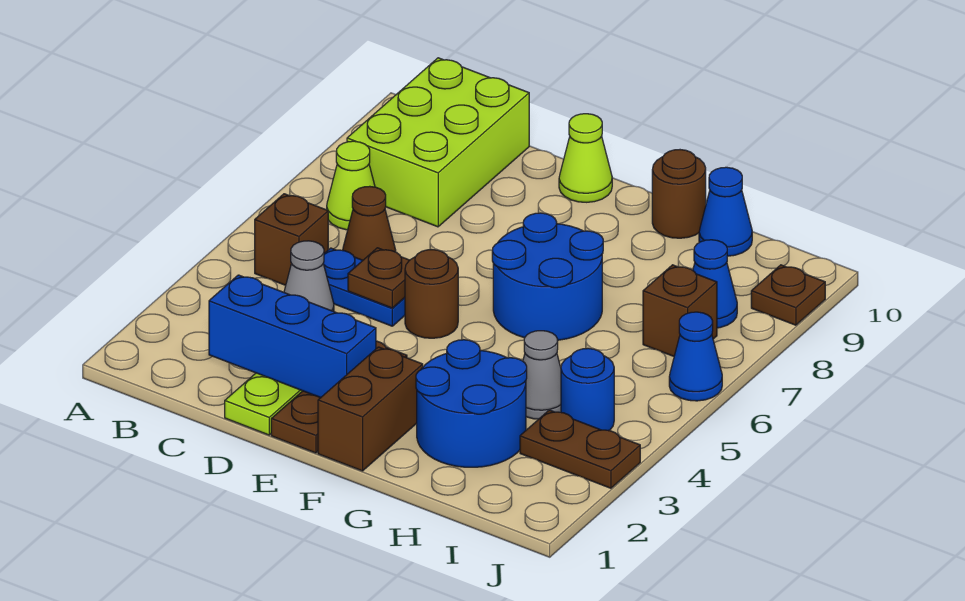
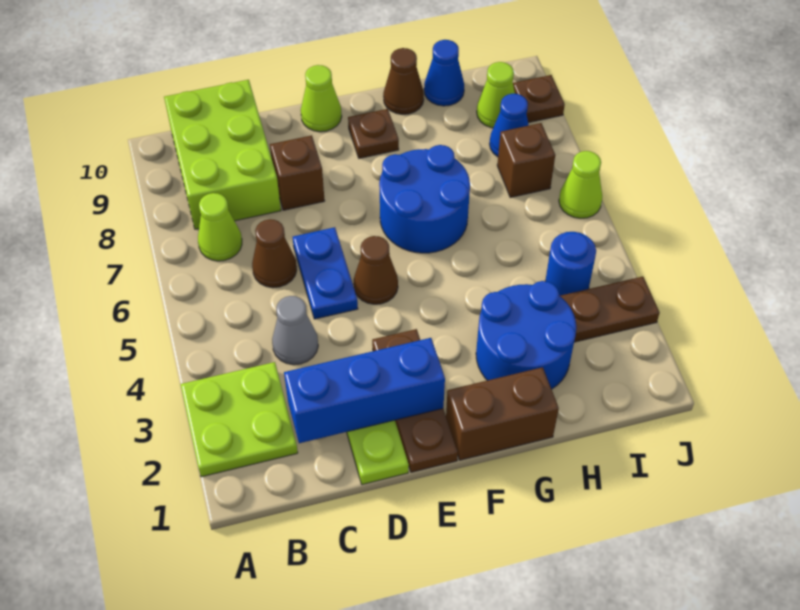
none -> lime 2x2 plate [181,362,298,477]
brown 1x1 brick [255,194,328,285] -> brown 1x1 brick moved to [270,135,325,210]
blue 1x2 plate [323,248,405,326] -> blue 1x2 plate turned to [293,227,358,319]
brown 1x1 plate [348,248,409,308] -> brown 1x1 plate moved to [348,109,399,158]
brown 1x1 round brick [405,250,458,338] -> brown 1x1 cone [354,236,398,304]
brown 1x2 brick [318,347,423,471] -> brown 1x2 brick turned to [446,367,559,460]
brown 1x1 round brick [652,150,706,238] -> brown 1x1 cone [383,48,424,114]
grey 1x1 cone [523,331,561,419] -> none
none -> lime 1x1 cone [477,62,515,128]
blue 1x1 cone [669,312,722,401] -> lime 1x1 cone [559,151,602,218]

